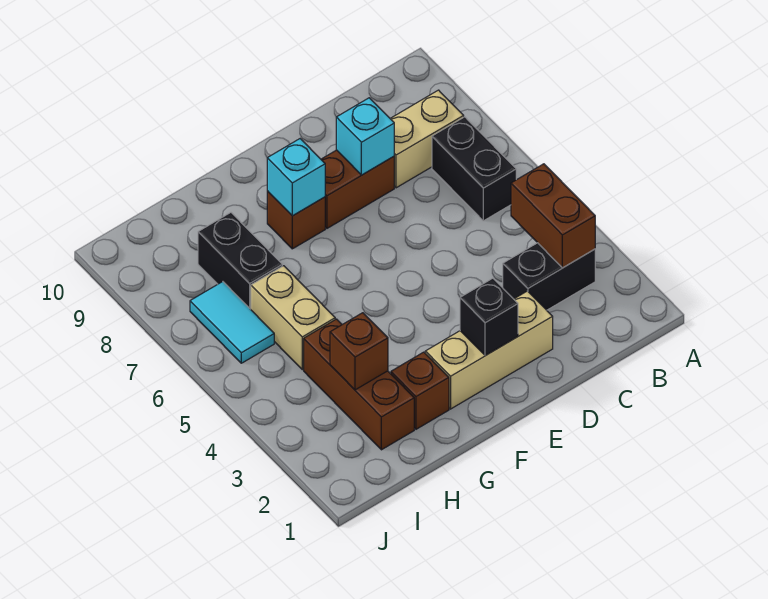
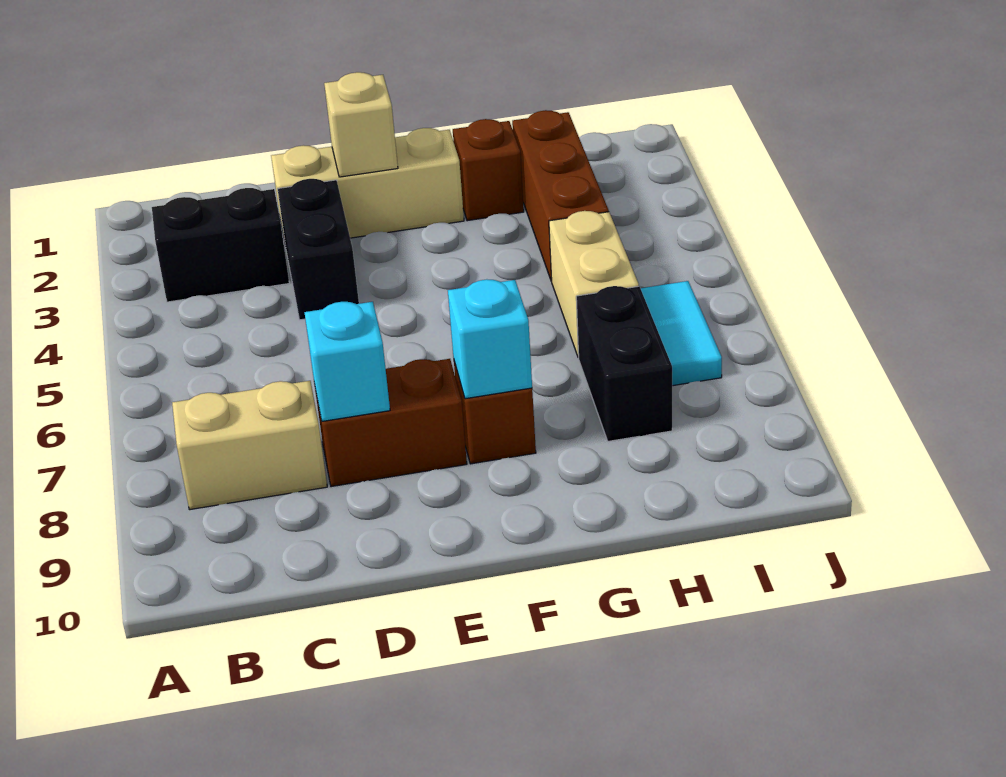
brown 1x2 brick [511,164,595,268] -> none
black 1x2 brick [432,117,516,221] -> black 1x2 brick moved to [277,179,359,320]
black 1x1 brick [460,278,518,356] -> tan 1x1 brick [324,72,398,177]
brown 1x1 brick [330,313,388,390] -> none

